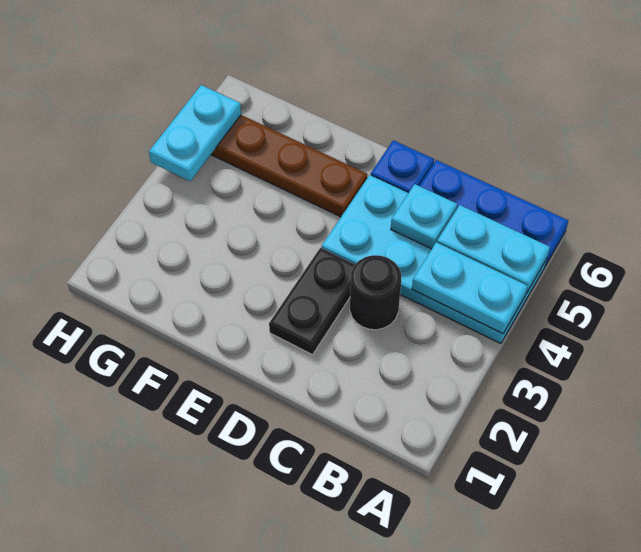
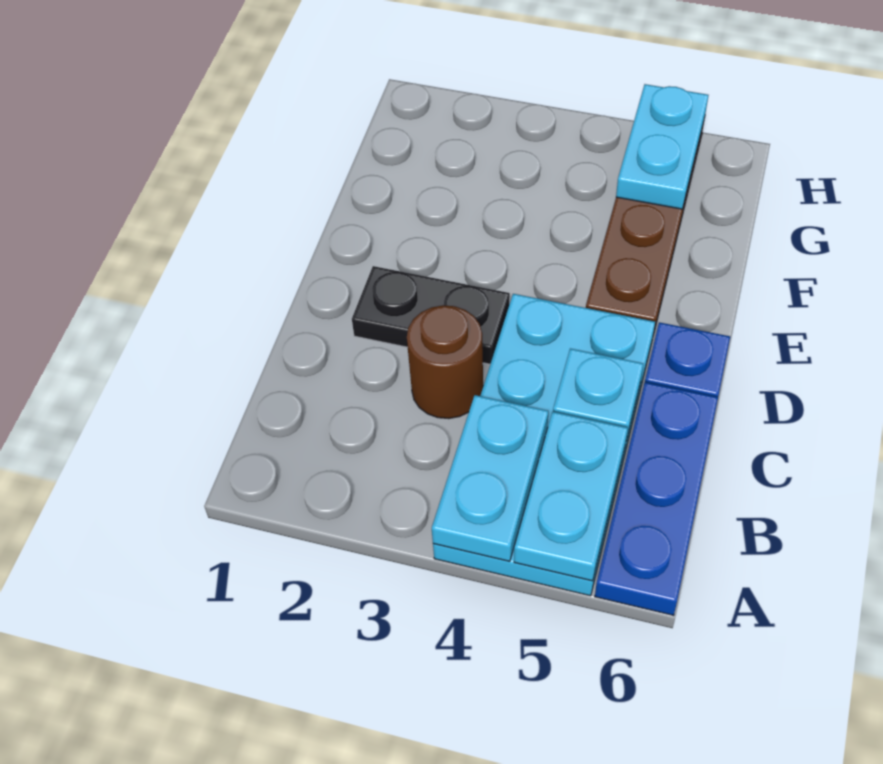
black 1x1 round brick [350,255,401,330] -> brown 1x1 round brick [407,305,483,419]
cyan 1x2 plate [149,85,241,181] -> cyan 1x2 plate turned to [616,84,708,209]

